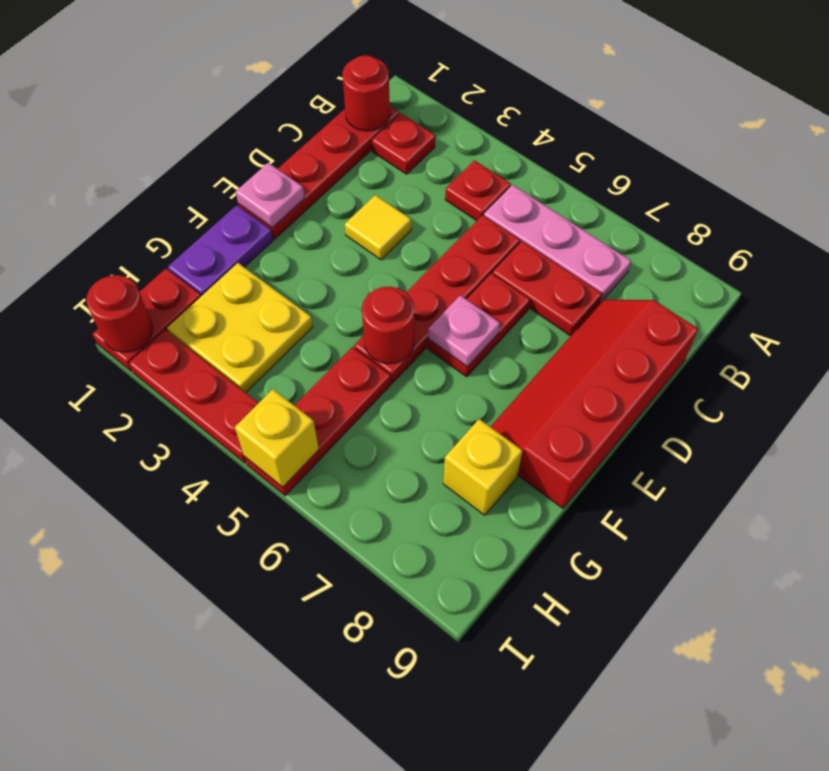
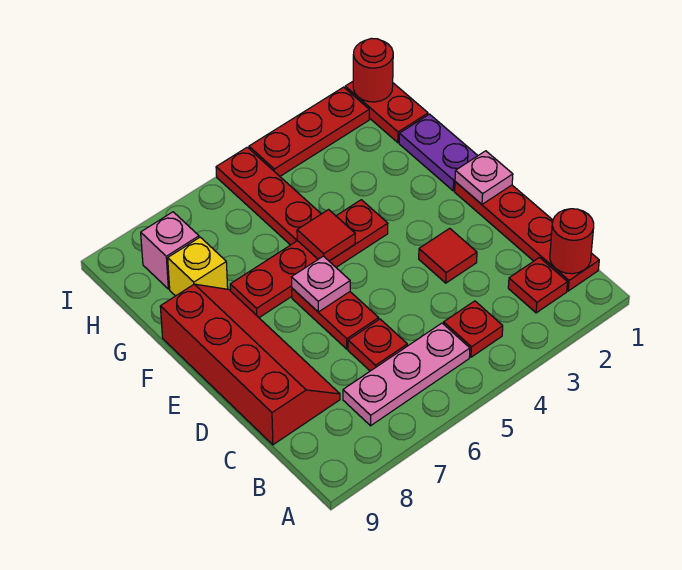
red 1x4 plate [354,215,520,383] -> red 1x4 plate turned to [230,200,388,317]
red 1x2 plate [493,241,602,336] -> red 1x1 plate [348,319,407,371]
yellow 1x1 tile [345,195,411,260] -> red 1x1 tile [419,228,477,283]
red 1x1 round brick [362,287,414,364] -> red 1x1 tile [297,210,355,261]
yellow 2x2 plate [167,263,313,393] -> none
none -> pink 1x1 brick [141,212,199,289]
yellow 1x1 brick [235,389,319,487] -> none

